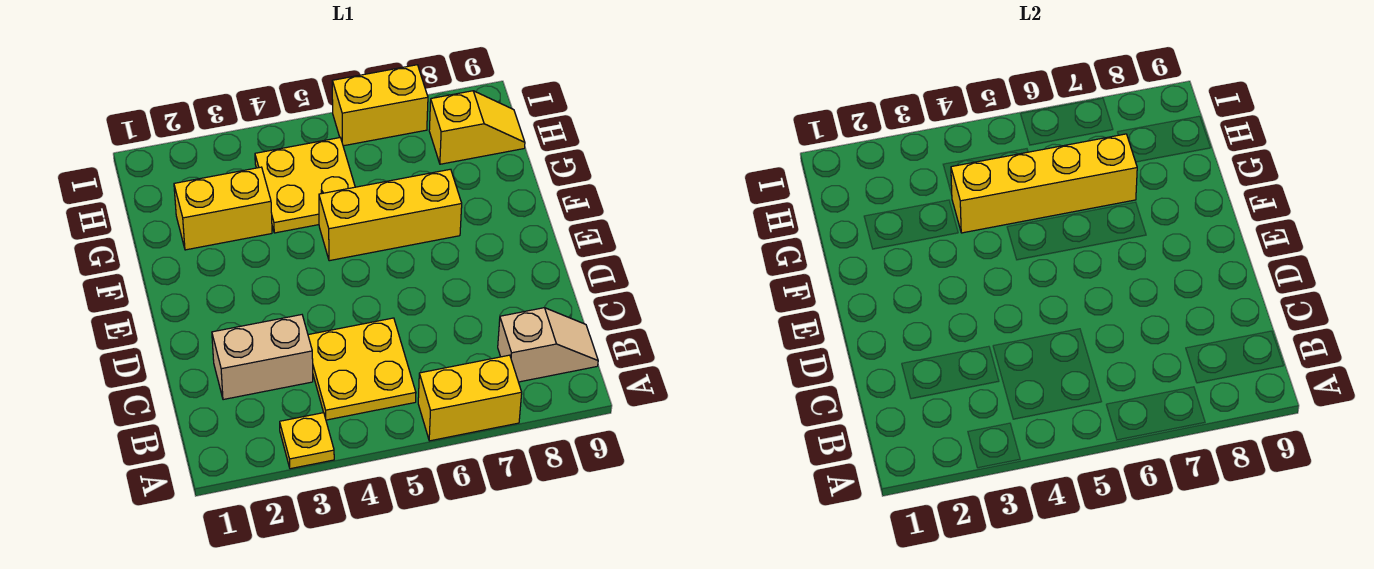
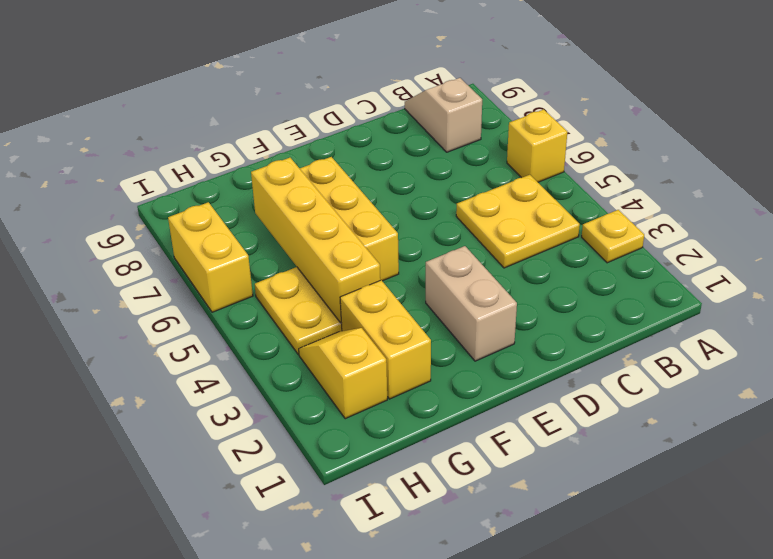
yellow 1x2 brick [418,355,522,441] -> yellow 1x1 brick [507,109,567,182]
tan 1x2 brick [212,315,313,400] -> tan 1x2 brick moved to [426,246,517,361]
yellow 1x2 slope [429,91,525,164] -> yellow 1x2 slope moved to [299,328,387,419]

